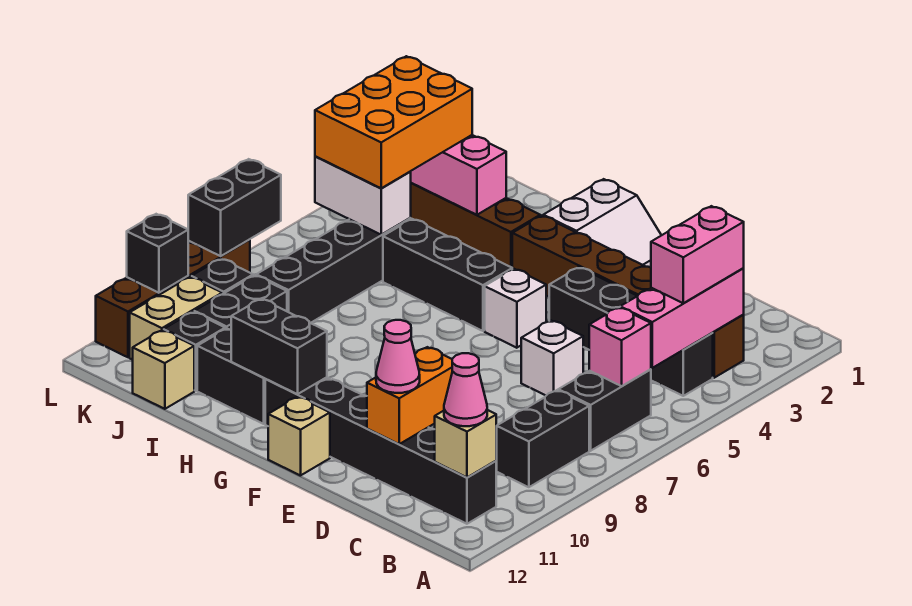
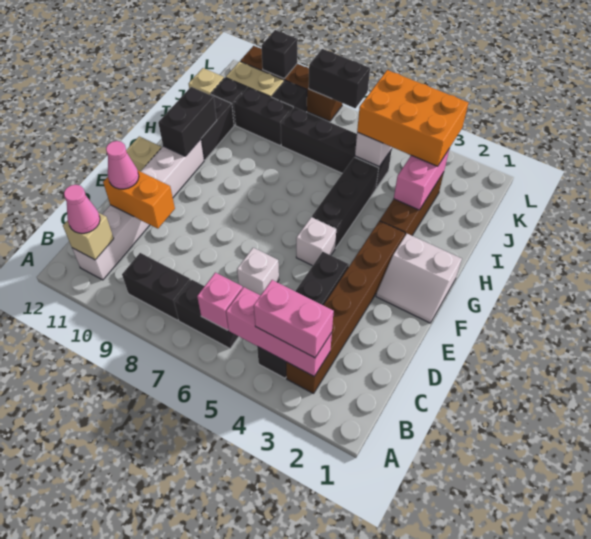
black 1x6 brick [265,377,496,524] -> white 1x6 brick [72,139,204,280]

